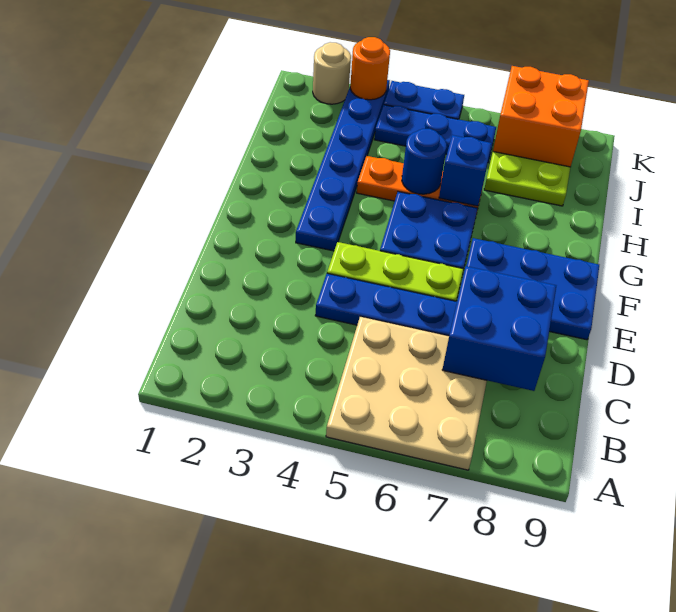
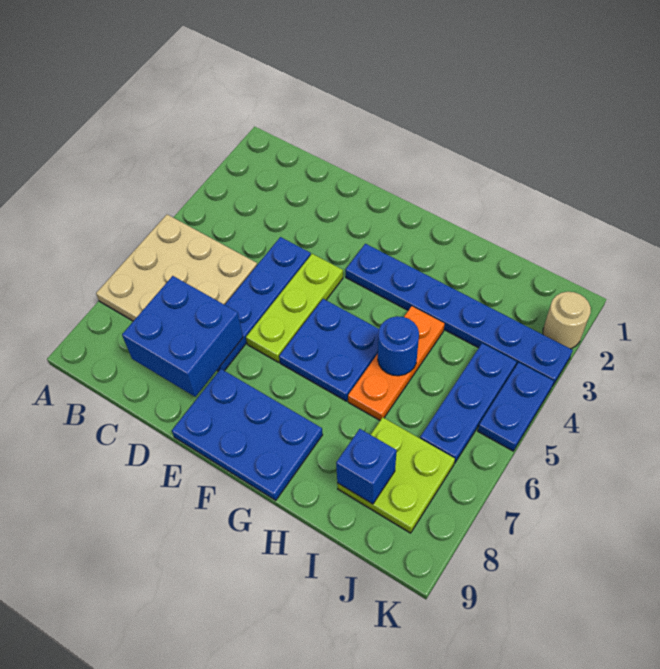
blue 2x3 plate [466,238,599,340] -> blue 2x3 plate turned to [172,369,323,500]
blue 1x1 brick [439,135,492,206] -> blue 1x1 brick moved to [336,429,397,504]
orange 2x2 brick [493,66,589,167] -> none
orange 1x1 round brick [350,37,390,100] -> none

